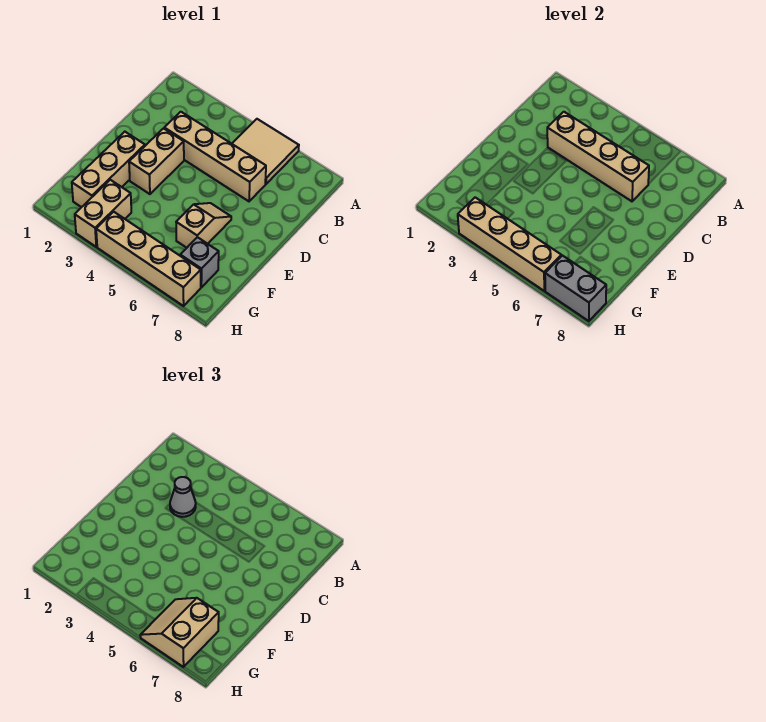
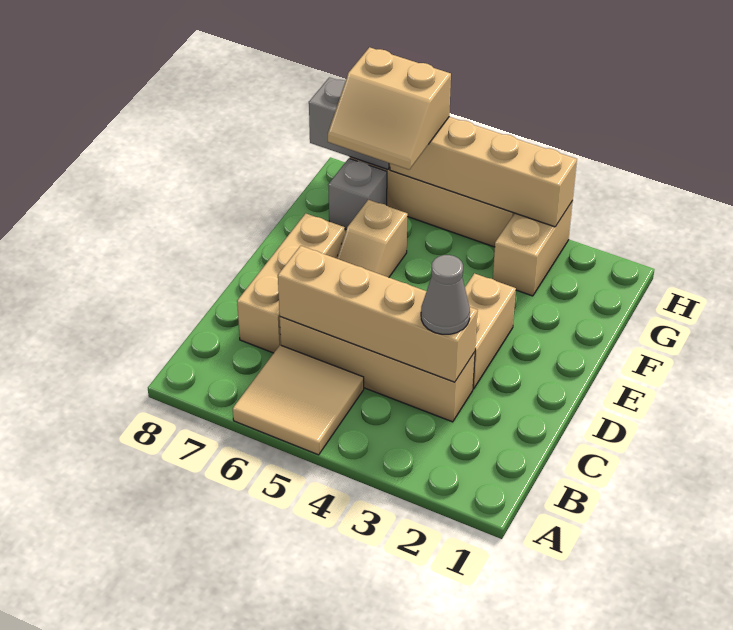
tan 1x3 brick [72,132,145,207] -> tan 1x3 brick moved to [237,213,345,353]
tan 2x2 slope [140,598,219,667] -> tan 2x2 slope turned to [328,47,451,170]

